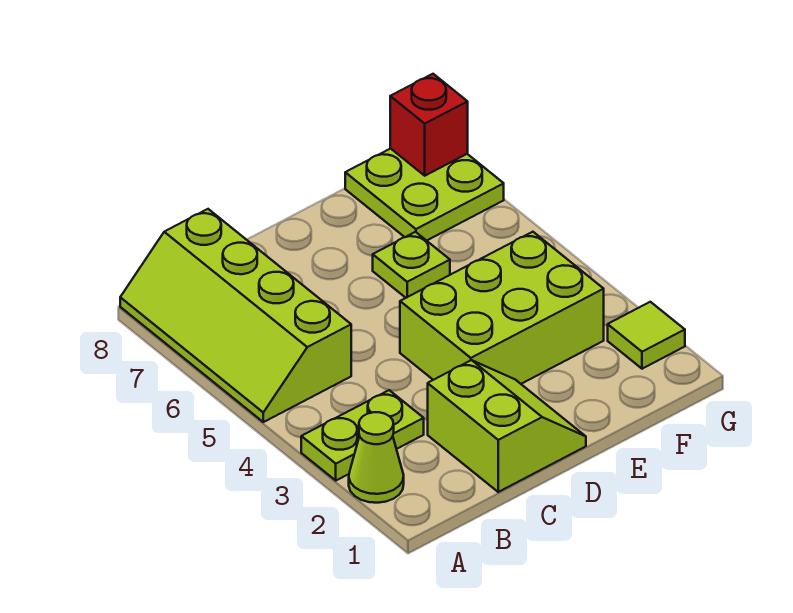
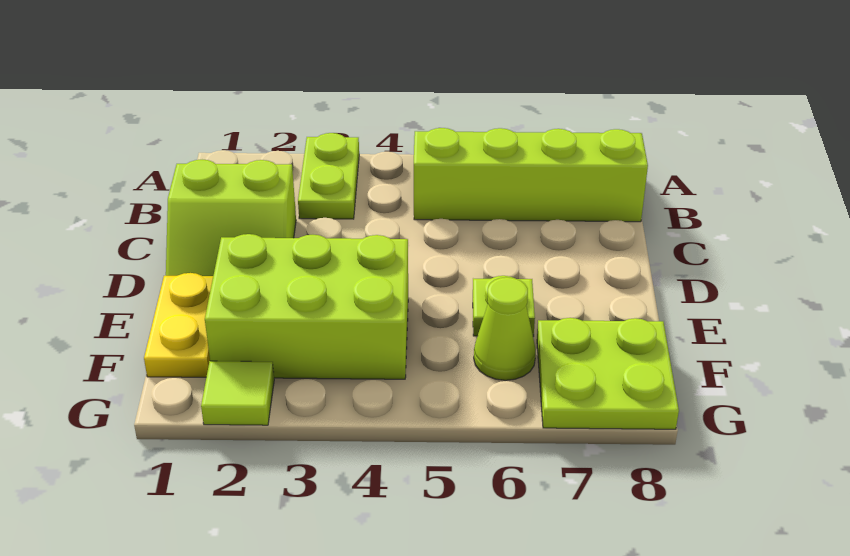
lime 1x1 cone [349,412,404,503] -> lime 1x1 cone moved to [474,277,536,380]
lime 2x3 brick [400,232,604,384] -> lime 2x3 brick turned to [205,234,408,379]
none -> yellow 1x2 plate [144,273,213,377]
red 1x1 brick [390,74,468,176] -> none

